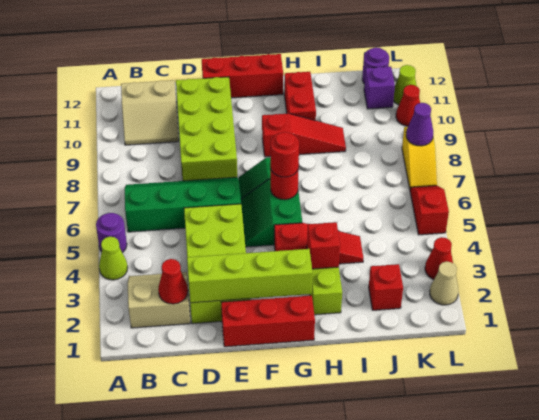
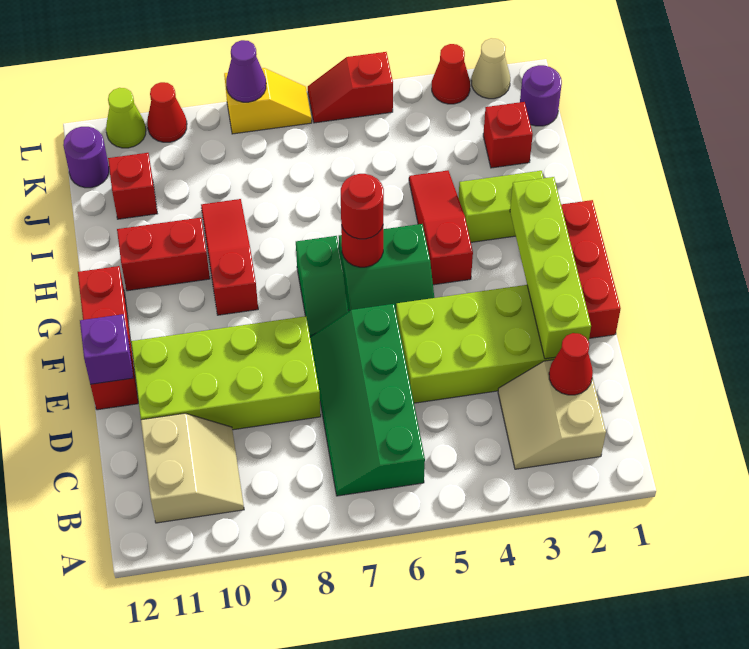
lime 1x1 cone [99,237,128,280] -> none
purple 1x1 round brick [96,213,127,253] -> purple 1x1 round brick moved to [520,65,562,126]
red 1x1 brick [307,222,340,269] -> red 1x1 brick moved to [108,153,157,219]
purple 1x1 brick [364,67,395,109] -> purple 1x1 brick moved to [80,314,133,384]

